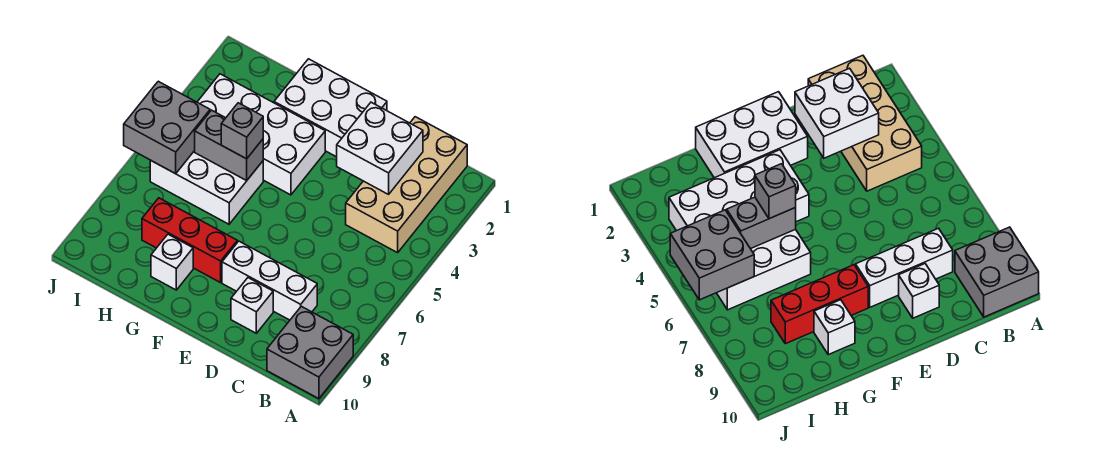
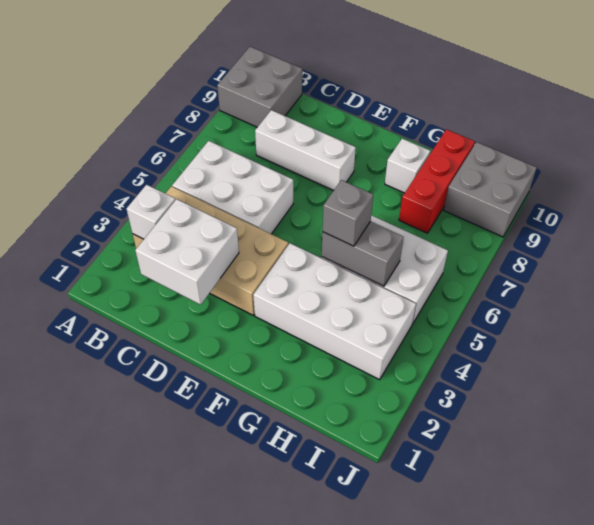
tan 2x4 brick [346,117,467,253] -> tan 2x4 brick turned to [133,186,288,315]
white 1x1 brick [231,278,273,333] -> white 1x1 brick moved to [127,185,175,239]
white 2x3 brick [274,59,387,157] -> white 2x3 brick moved to [172,141,293,234]
red 1x3 brick [142,198,237,283] -> red 1x3 brick turned to [399,129,475,233]
grey 2x2 brick [124,81,210,174] -> grey 2x2 brick moved to [444,142,537,237]

